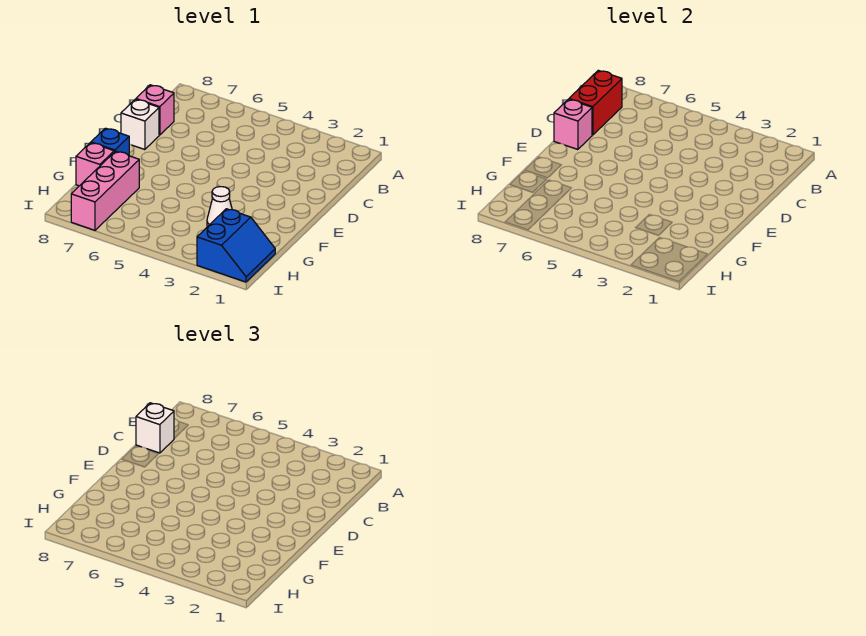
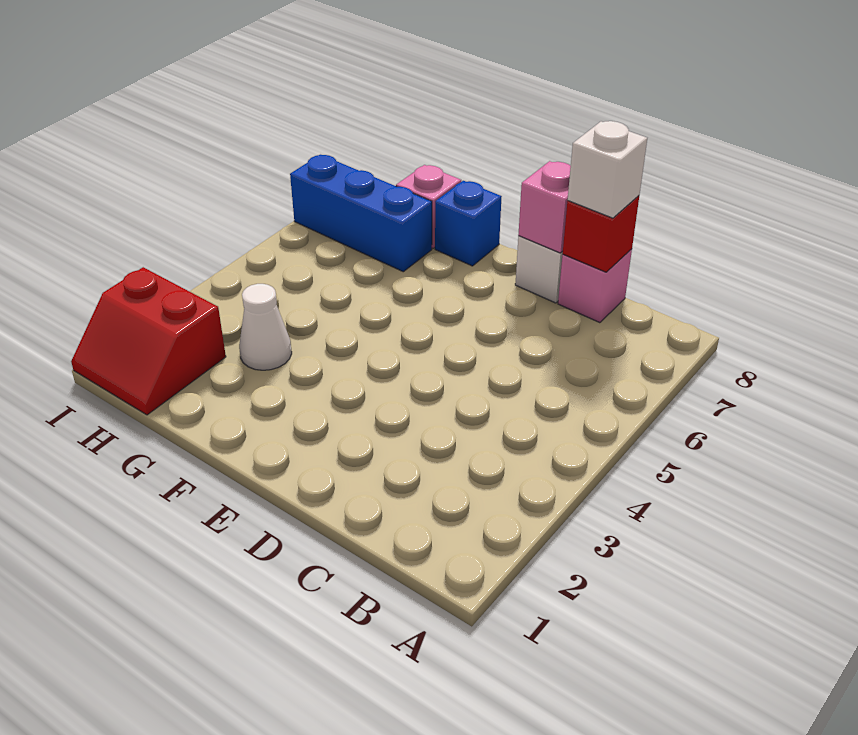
red 1x2 brick [569,70,622,135] -> red 1x1 brick [562,196,639,272]
pink 1x3 brick [71,151,139,230] -> blue 1x3 brick [290,155,432,272]
blue 2x2 slope [197,209,275,282] -> red 2x2 slope [71,267,226,415]

